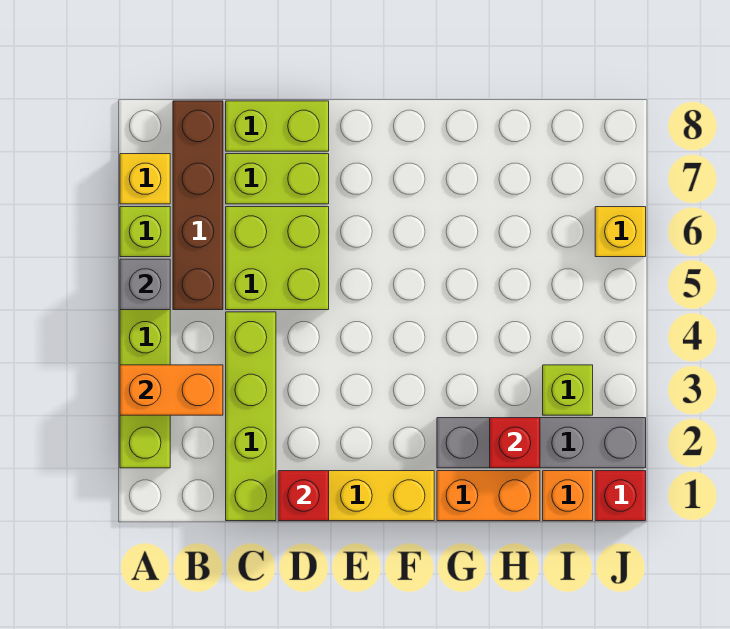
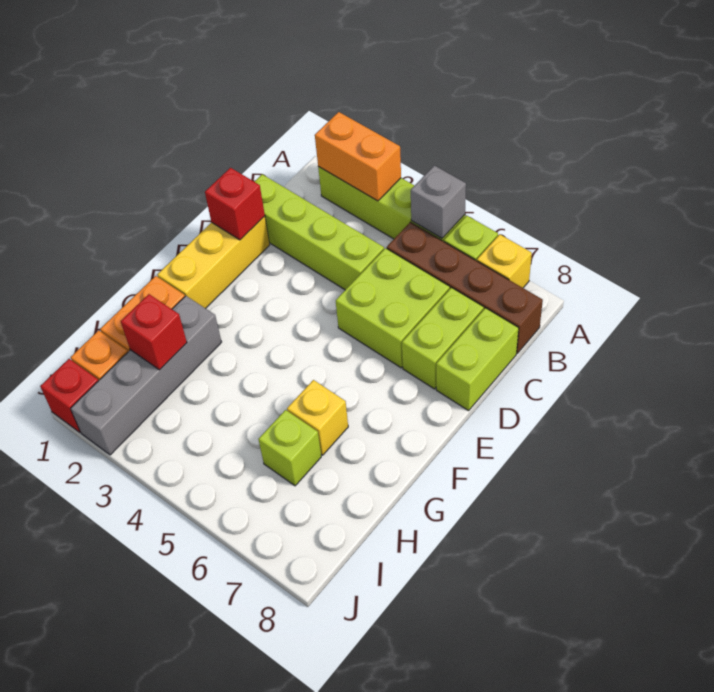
orange 1x2 brick [120,365,223,415] -> orange 1x2 brick turned to [315,112,401,201]
lime 1x1 brick [543,365,593,415] -> lime 1x1 brick moved to [258,410,321,486]
yellow 1x1 brick [595,207,646,257] -> yellow 1x1 brick moved to [287,380,348,455]

